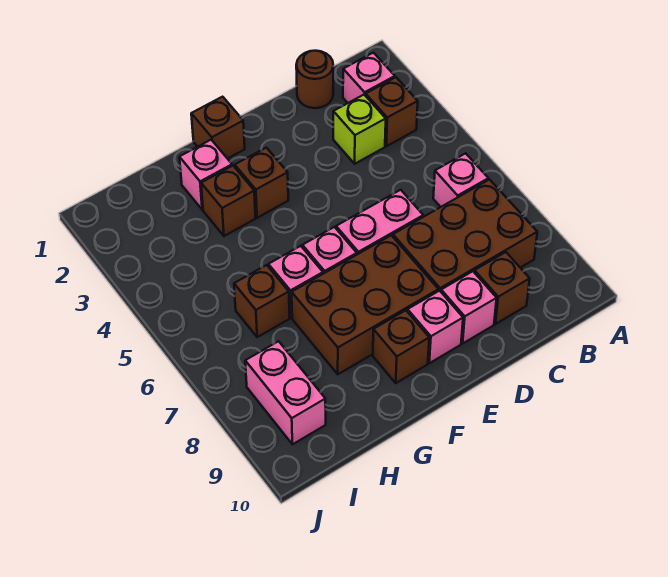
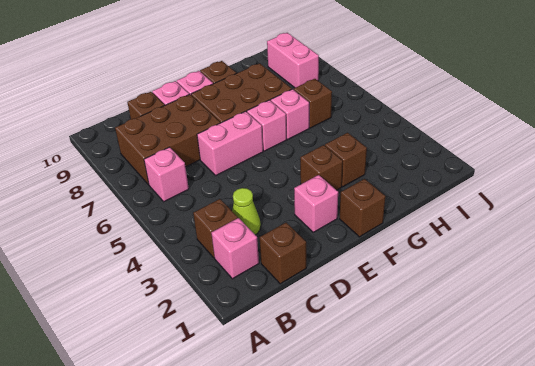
brown 1x1 round brick [296,51,333,108] -> brown 1x1 brick [260,223,306,284]
lime 1x1 brick [333,95,386,164] -> lime 1x1 cone [232,188,261,235]
pink 1x1 brick [179,140,232,210] -> pink 1x1 brick moved to [294,175,338,232]

